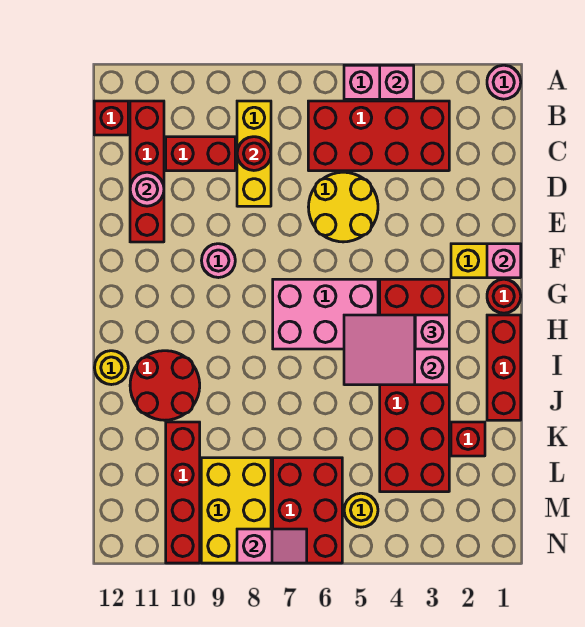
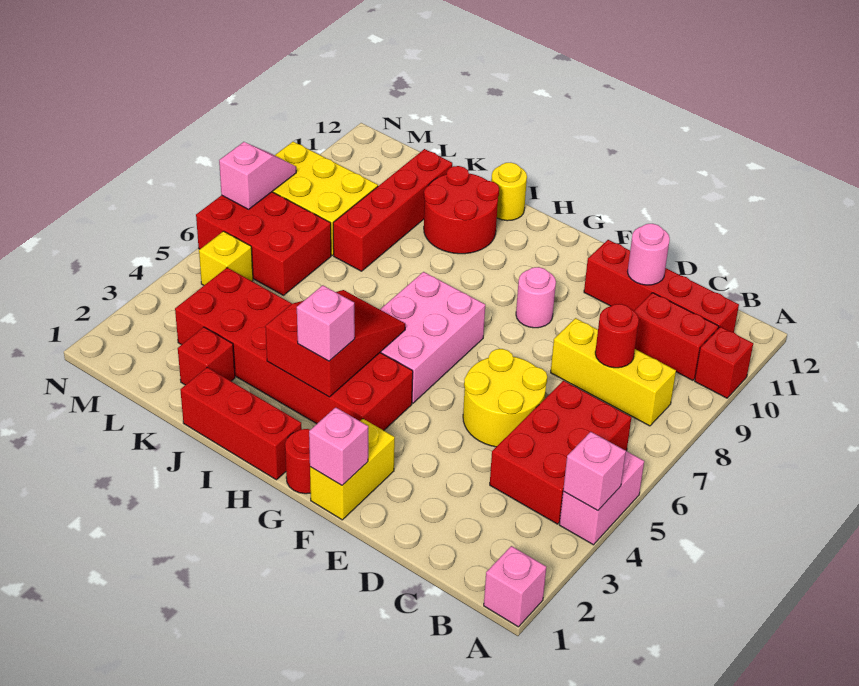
pink 1x1 round brick [487,65,521,99] -> pink 1x1 brick [484,546,546,627]
red 2x4 brick [308,101,449,171] -> red 2x3 brick [490,381,631,524]
red 1x1 brick [94,101,128,135] -> red 1x1 brick moved to [695,327,753,398]
red 1x2 brick [166,137,235,171] -> red 1x2 brick turned to [634,293,719,380]
pink 2x3 slope [344,315,449,385] -> red 2x3 slope [265,290,405,397]
red 1x4 brick [166,422,200,563] -> red 1x4 brick turned to [333,149,452,271]
yellow 1x1 round brick [344,493,378,527] -> yellow 1x1 brick [199,231,253,285]
pink 1x2 slope [237,529,307,563] -> pink 1x2 slope turned to [219,142,296,209]

